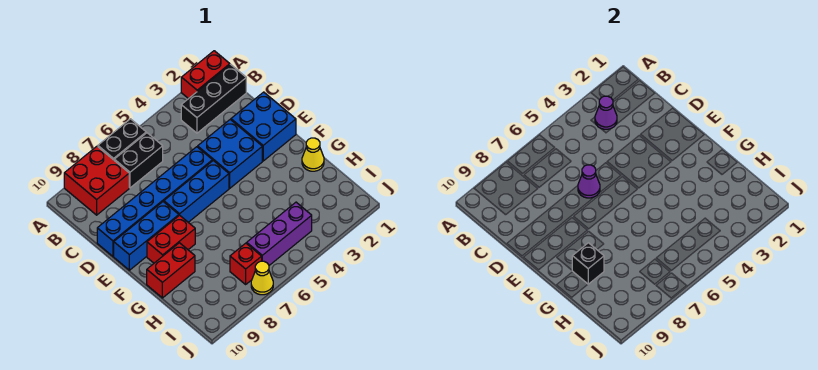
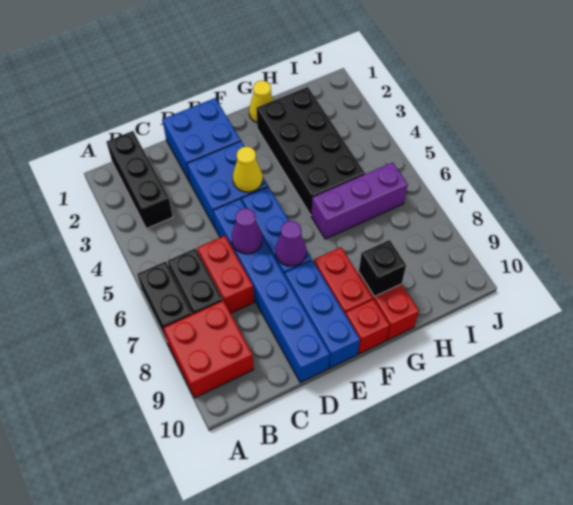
red 1x2 brick [181,51,230,99] -> red 1x2 brick moved to [197,236,254,313]
purple 1x1 cone [595,96,617,129] -> purple 1x1 cone moved to [275,221,306,266]
none -> black 2x4 brick [256,87,365,215]
purple 1x3 brick [247,202,312,265] -> purple 1x3 brick turned to [311,162,408,239]
red 1x1 brick [230,243,262,284] -> red 1x1 brick moved to [345,299,390,354]
yellow 1x1 cone [251,261,273,295] -> yellow 1x1 cone moved to [233,146,263,192]

